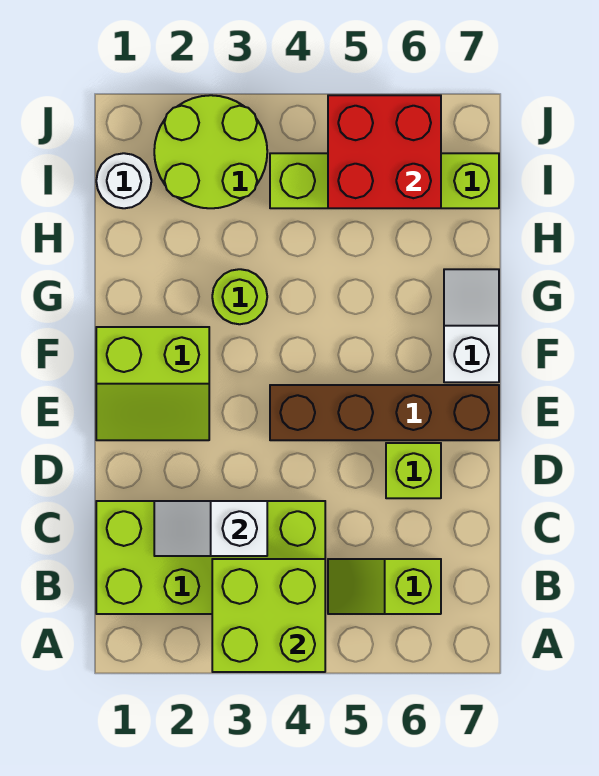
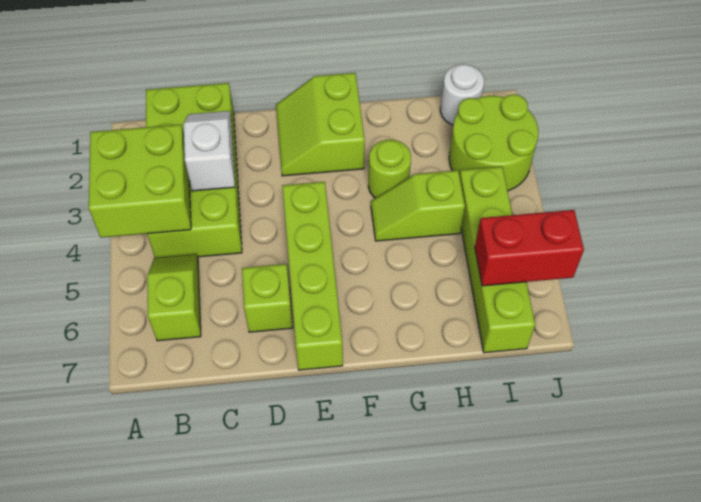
brown 1x4 brick [270,385,499,440] -> lime 1x4 brick [282,182,343,370]
white 1x2 slope [444,269,499,382] -> none
none -> lime 1x2 slope [371,170,465,241]
red 2x2 brick [328,95,441,208] -> red 1x2 brick [475,210,584,286]

